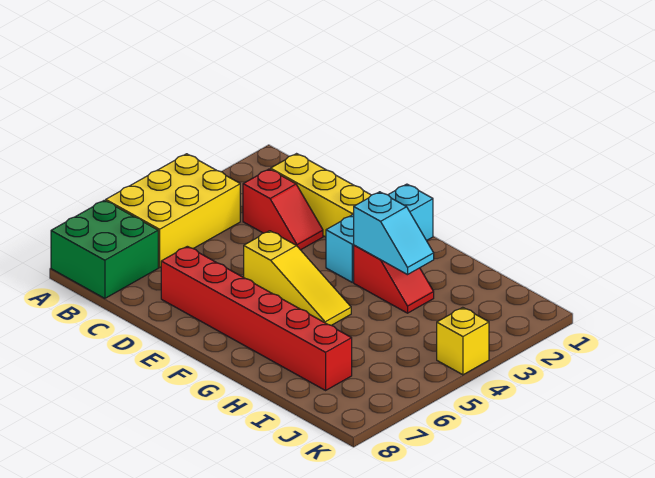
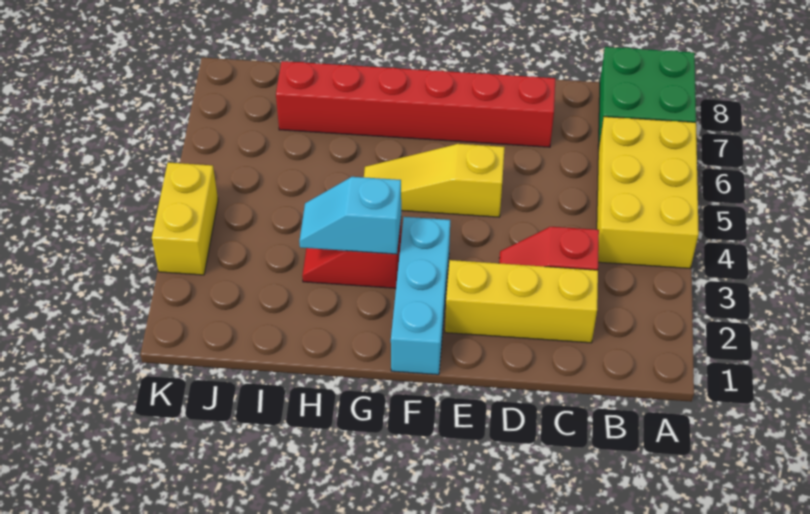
yellow 1x1 brick [437,307,489,375] -> yellow 1x2 brick [152,162,218,275]

